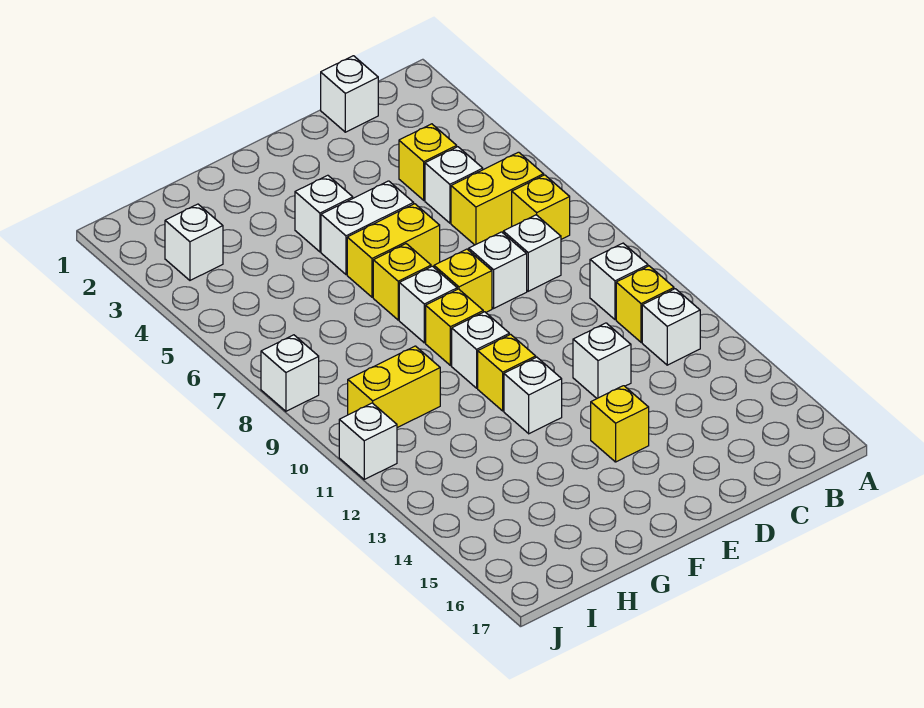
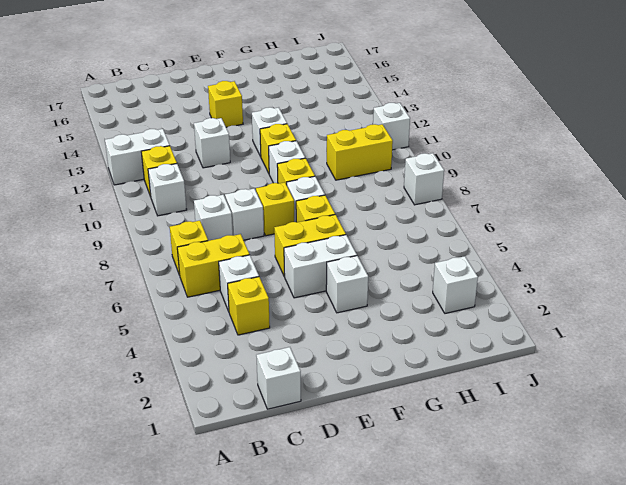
white 1x1 brick [642,289,700,365] -> white 1x2 brick [105,129,170,185]

